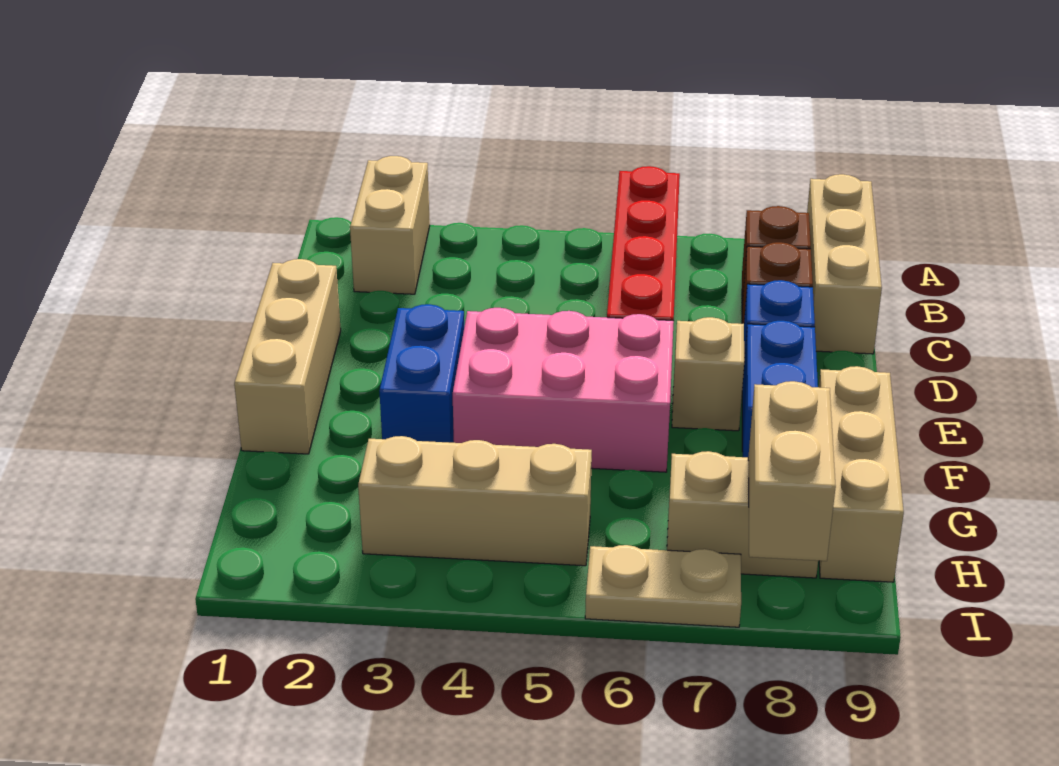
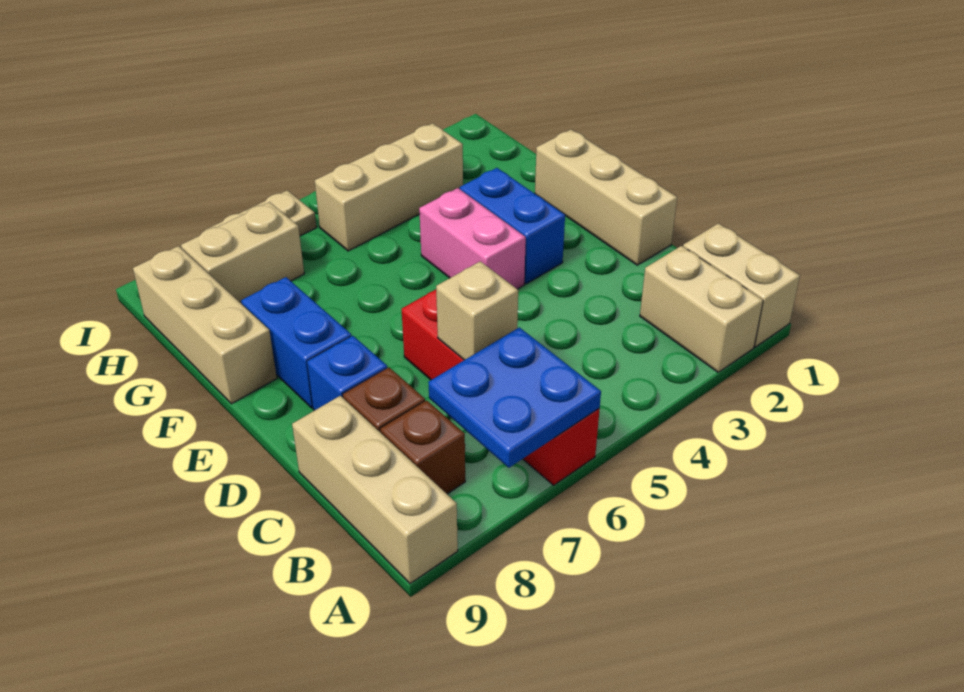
none -> blue 2x2 plate [428,327,601,468]
pink 2x3 brick [453,308,674,472] -> pink 1x2 brick [419,188,526,289]
tan 1x1 brick [672,317,744,431] -> tan 1x1 brick moved to [436,261,518,360]
tan 1x2 brick [748,381,836,561] -> tan 1x2 brick moved to [683,223,800,347]

